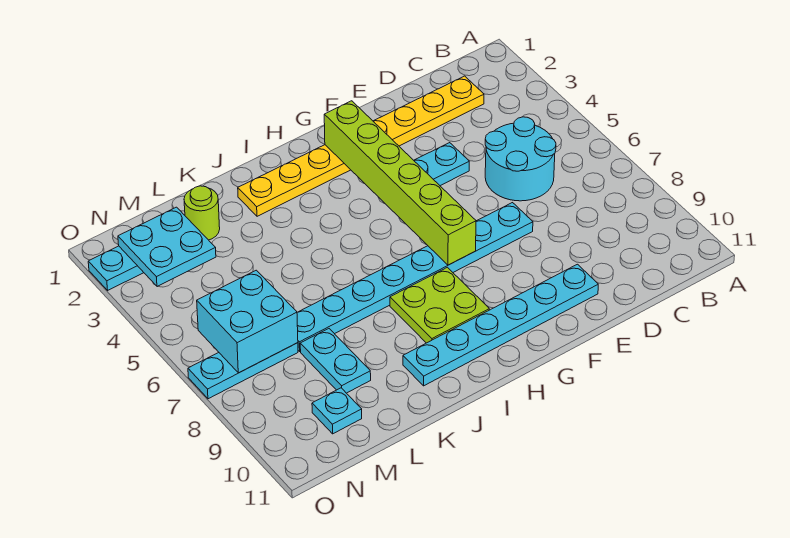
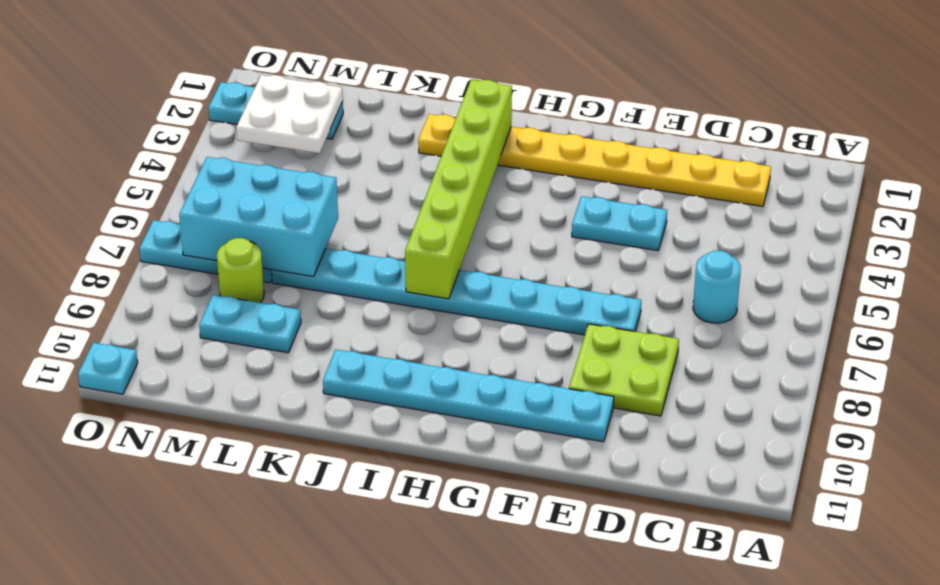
cyan 2x2 round brick [485,117,556,201] -> cyan 1x1 round brick [693,251,741,323]
lime 1x6 brick [324,101,476,265] -> lime 1x6 brick moved to [405,80,512,299]
lime 2x2 plate [390,267,489,343] -> lime 2x2 plate moved to [569,324,679,416]
lime 1x1 round brick [184,186,220,240] -> lime 1x1 round brick moved to [217,238,264,303]
cyan 1x2 plate [300,329,371,393] -> cyan 1x2 plate turned to [199,295,301,353]
cyan 2x2 plate [118,207,216,286] -> white 2x2 plate [236,75,343,153]
cyan 2x2 brick [197,270,298,373] -> cyan 2x3 brick [179,157,338,277]
cyan 1x1 plate [312,388,362,434] -> cyan 1x1 plate moved to [78,343,138,394]

